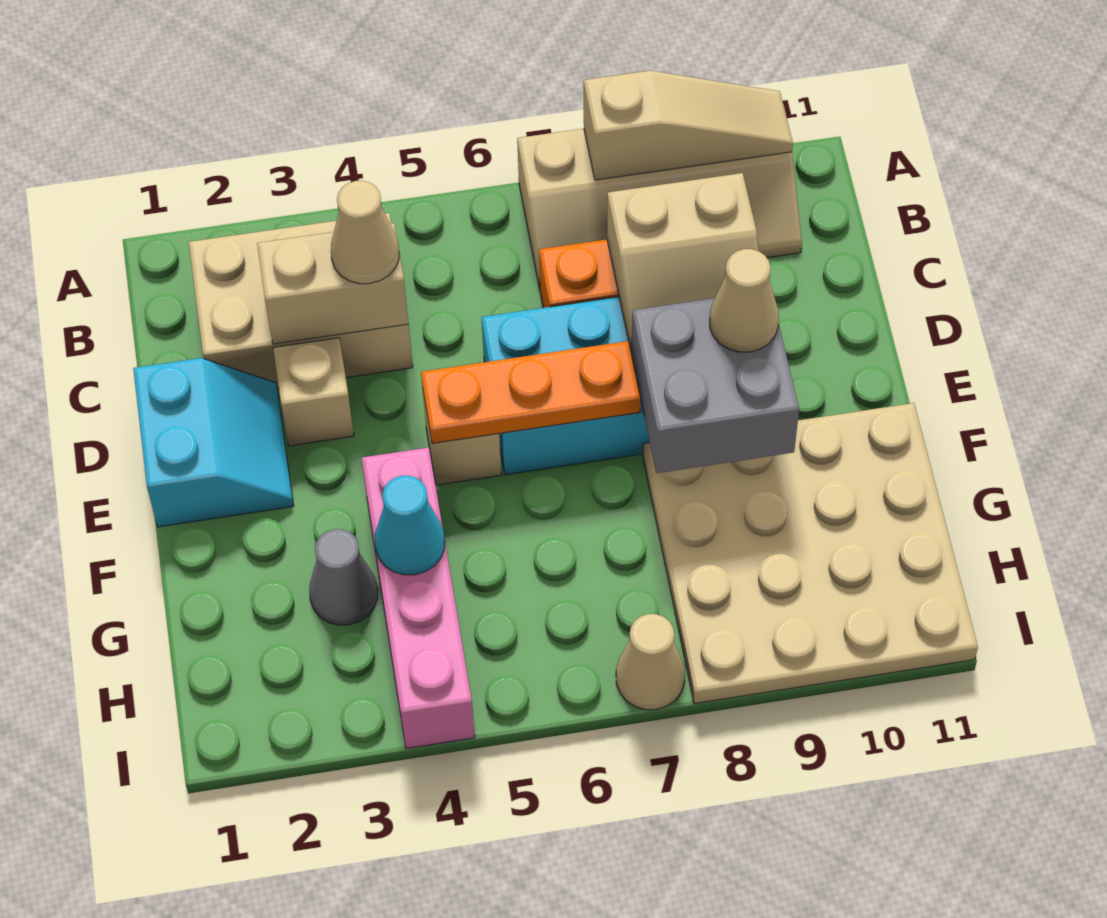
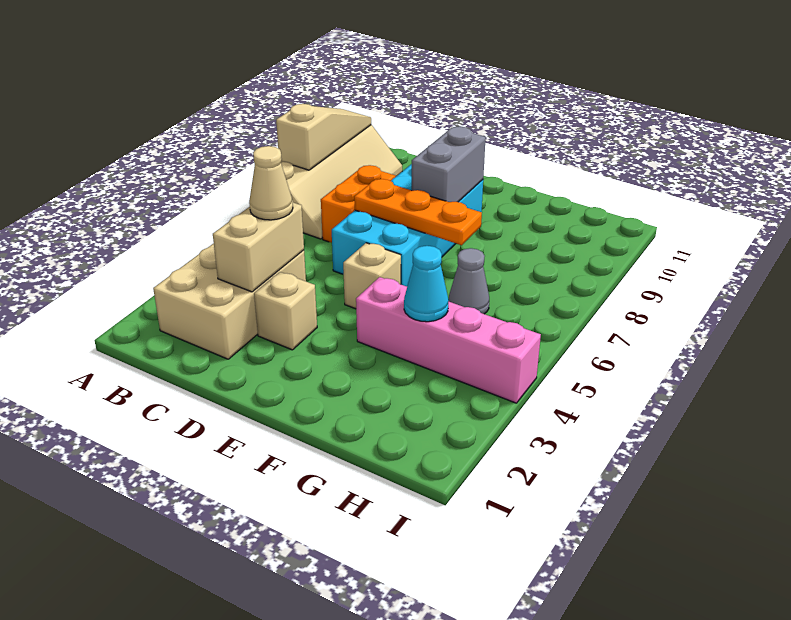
tan 2x2 slope [607,173,759,352] -> none
cyan 2x2 slope [133,358,294,527] -> none
orange 1x3 plate [421,341,640,443] -> orange 1x3 plate turned to [354,179,482,245]
grey 2x2 brick [631,298,799,473] -> grey 1x2 brick [412,126,486,202]
tan 1x1 cone [710,249,779,352] -> none
tan 4x4 plate [643,403,978,704] -> none
grey 1x1 cone [309,529,378,625] -> grey 1x1 cone moved to [449,248,489,314]
tan 1x1 cone [616,614,685,710] -> none

